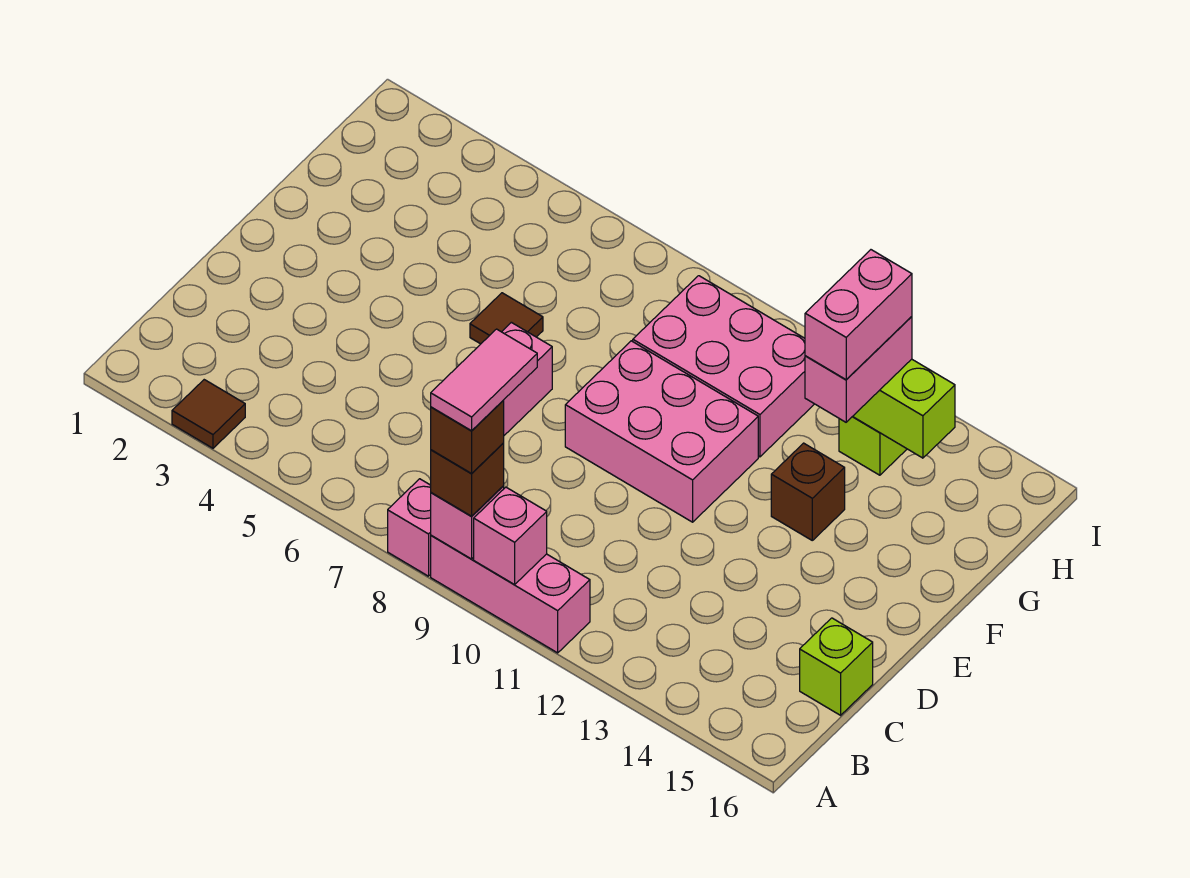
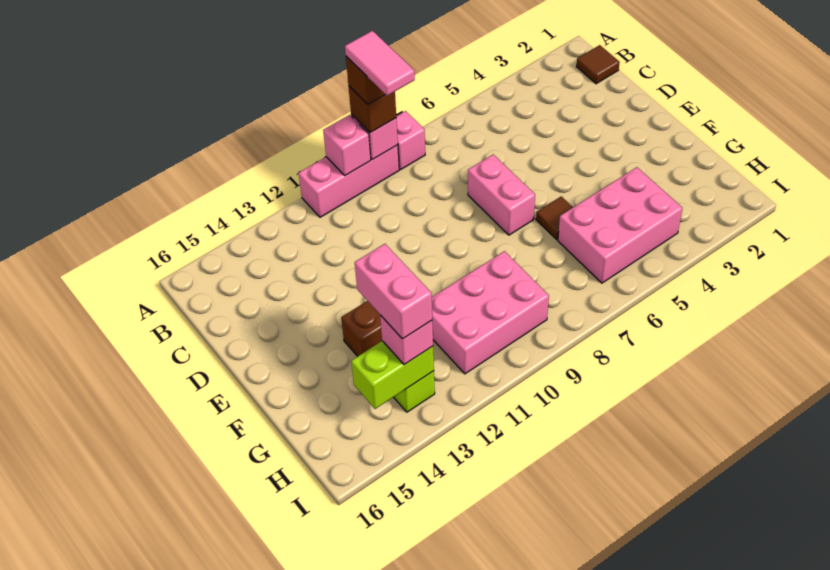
brown 1x1 tile [172,380,245,448] -> brown 1x1 tile moved to [576,45,620,84]
lime 1x1 brick [800,618,873,715] -> none
pink 2x3 brick [565,341,758,522] -> pink 2x3 brick moved to [558,167,683,283]
pink 1x2 brick [805,317,912,422] -> pink 1x1 brick [380,315,433,365]

